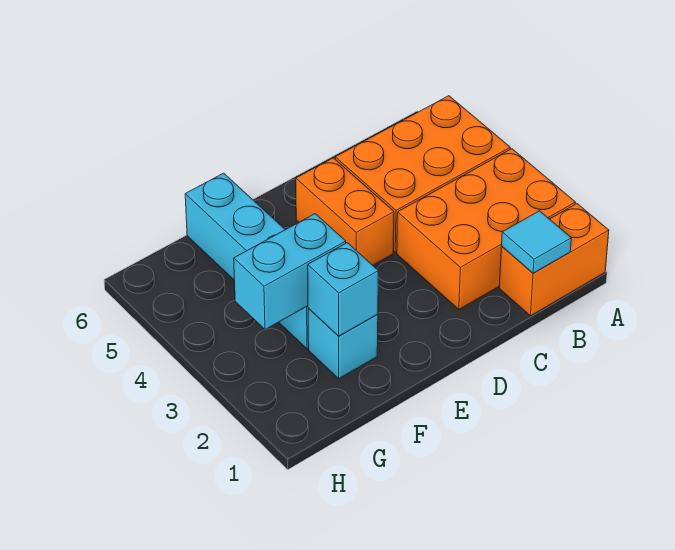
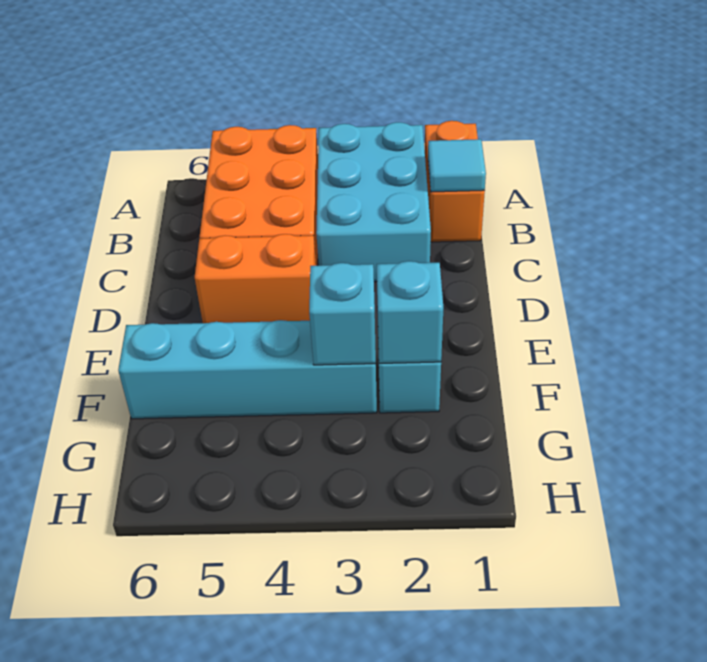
orange 2x3 brick [397,149,575,309] -> cyan 2x3 brick [316,122,431,282]
cyan 1x2 brick [234,214,346,330] -> cyan 1x1 brick [309,263,376,365]

